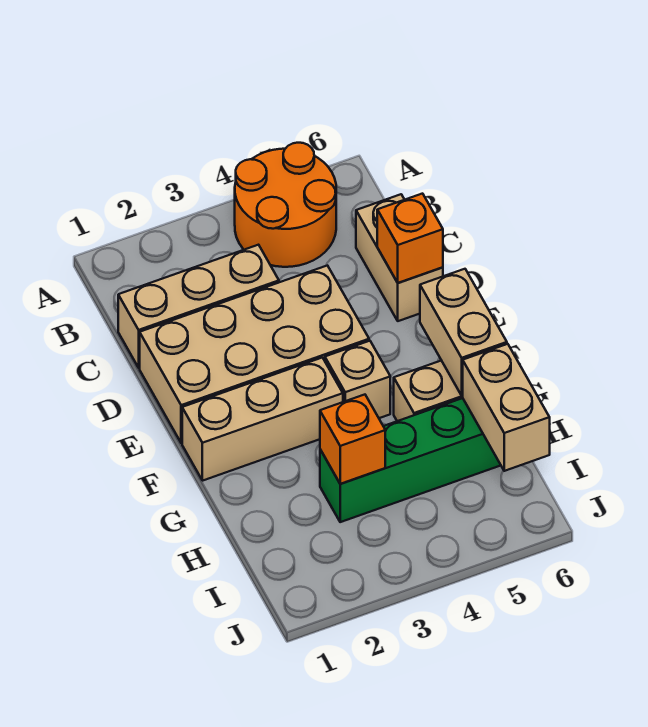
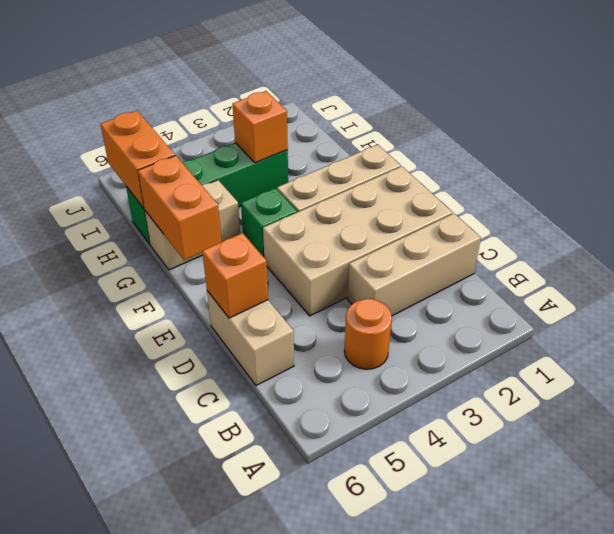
orange 2x2 round brick [235,143,336,267] -> orange 1x1 round brick [344,299,392,369]
tan 1x1 brick [325,341,390,418] -> green 1x1 brick [241,188,297,257]
tan 1x2 brick [420,269,507,396] -> orange 1x2 brick [138,156,221,260]
tan 1x2 brick [463,344,550,471] -> orange 1x2 brick [101,111,175,208]

